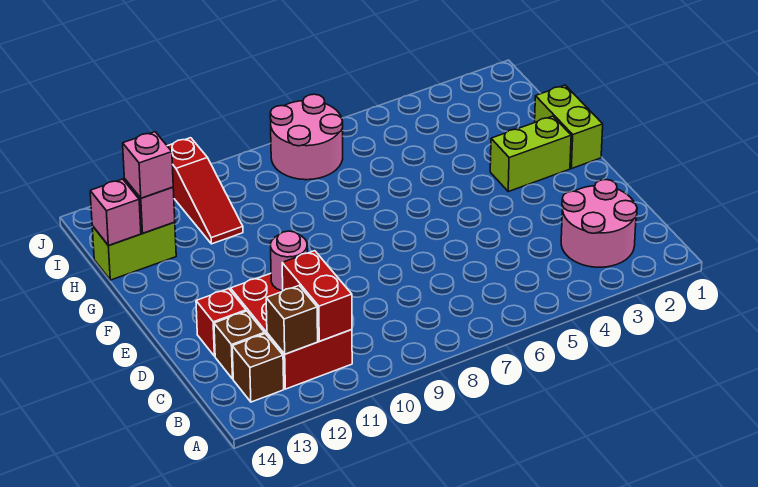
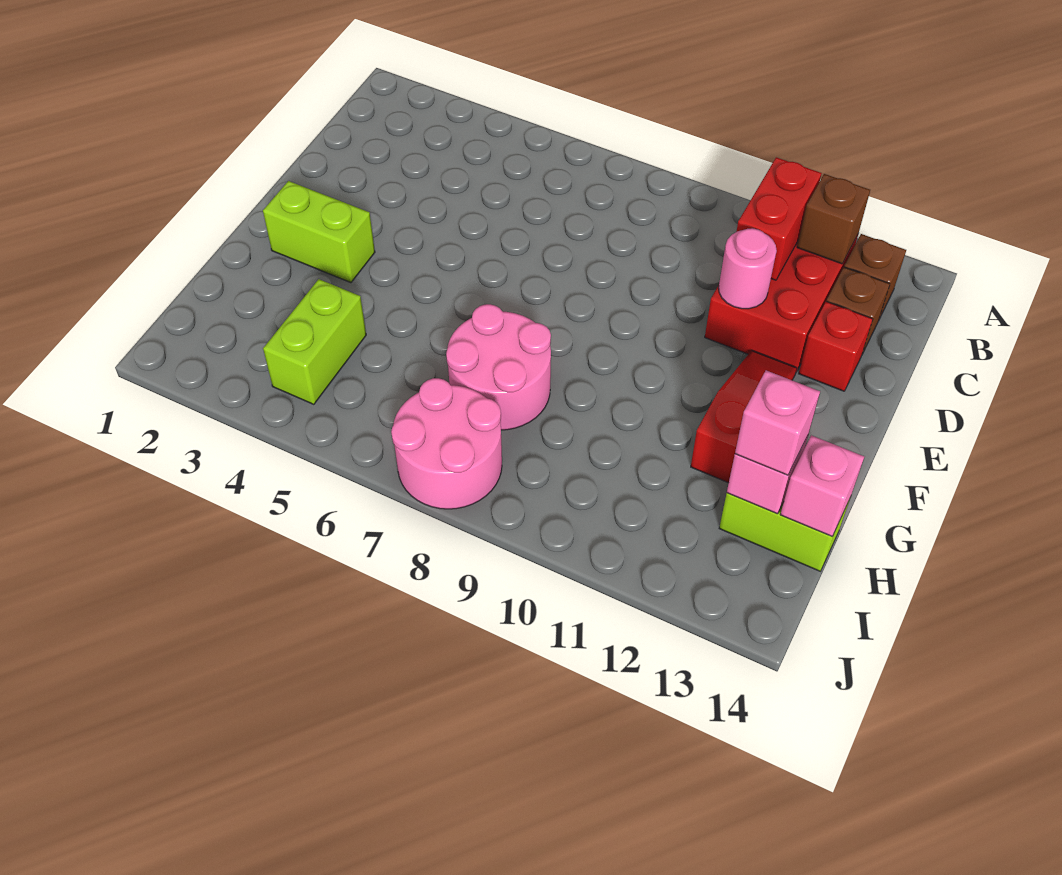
pink 2x2 round brick [561,180,637,267] -> pink 2x2 round brick moved to [446,304,551,430]
lime 1x2 brick [535,85,603,169] -> lime 1x2 brick moved to [263,279,366,404]
red 1x3 slope [168,138,243,244] -> red 1x3 slope moved to [691,350,797,483]

